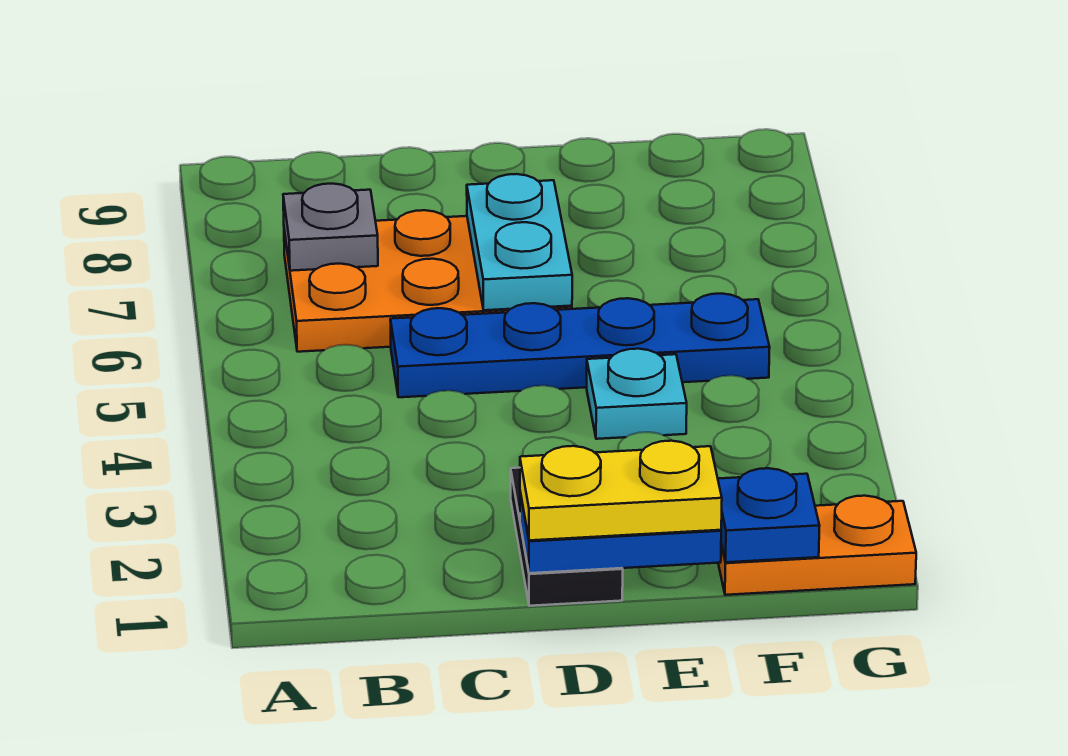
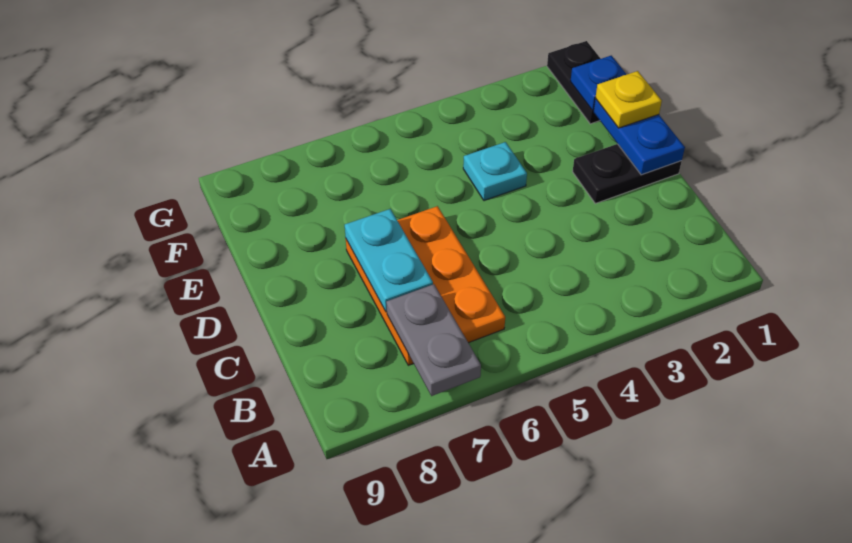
grey 1x1 plate [283,184,378,271] -> grey 1x2 plate [386,284,481,396]
blue 1x4 plate [390,293,770,397] -> none
yellow 1x2 plate [520,441,722,540] -> yellow 1x1 plate [595,71,662,128]
cyan 1x2 plate [467,174,572,310] -> cyan 1x2 plate turned to [345,209,433,312]
orange 1x2 plate [718,496,916,595] -> black 1x2 plate [547,41,601,124]

